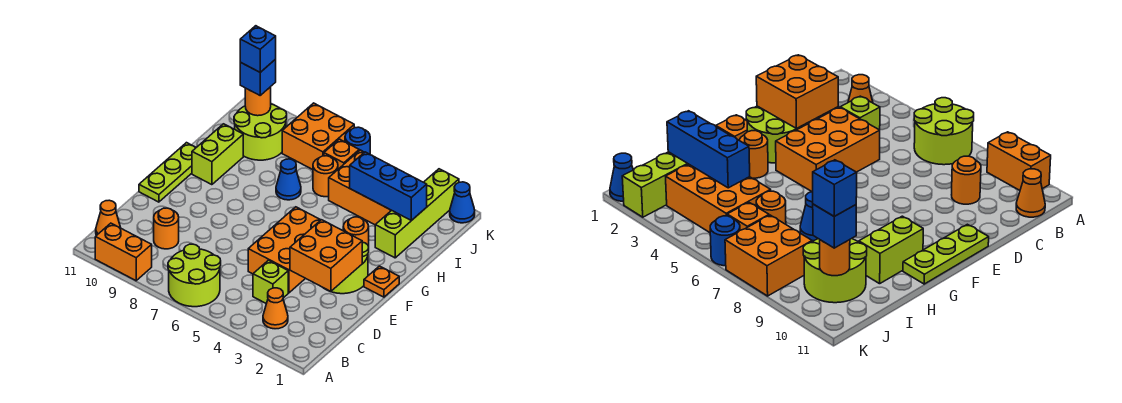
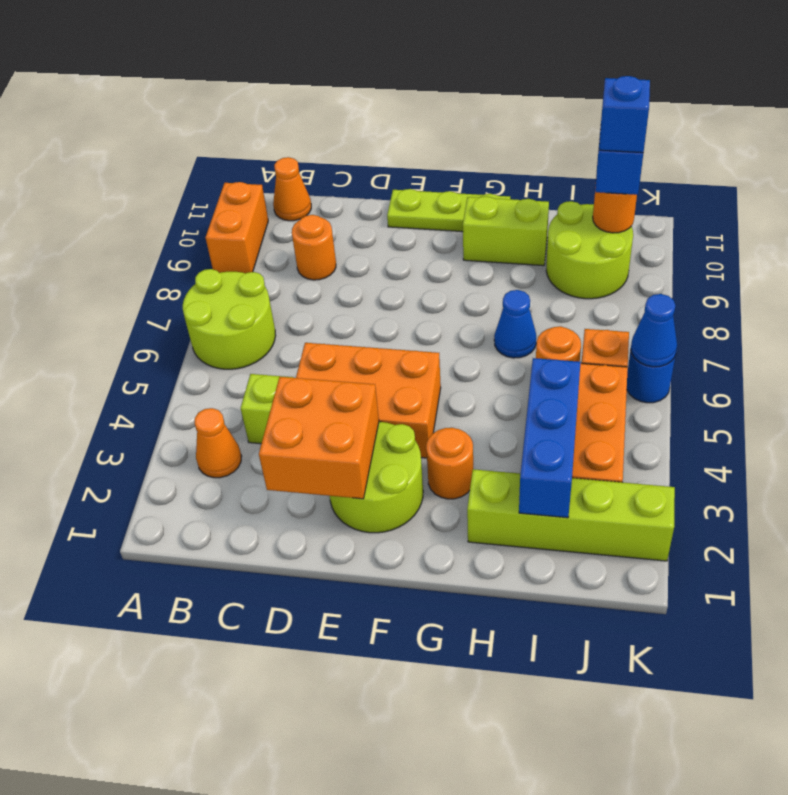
orange 1x1 plate [364,266,399,297] -> none
orange 2x2 brick [282,103,354,170] -> none
blue 1x1 cone [450,182,475,223] -> blue 1x1 cone moved to [631,294,677,367]

